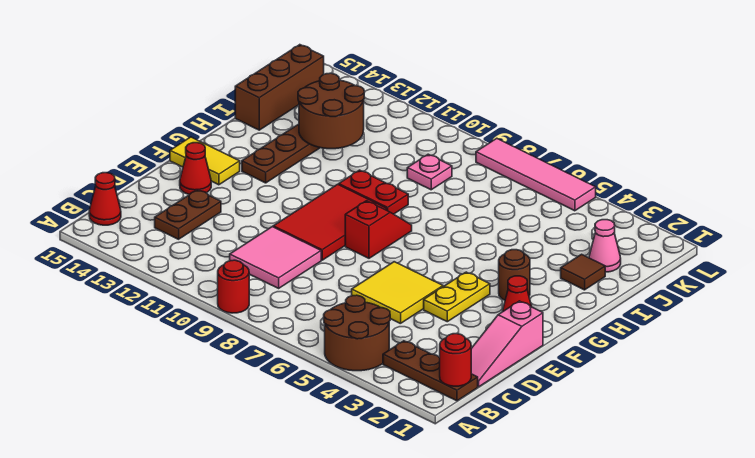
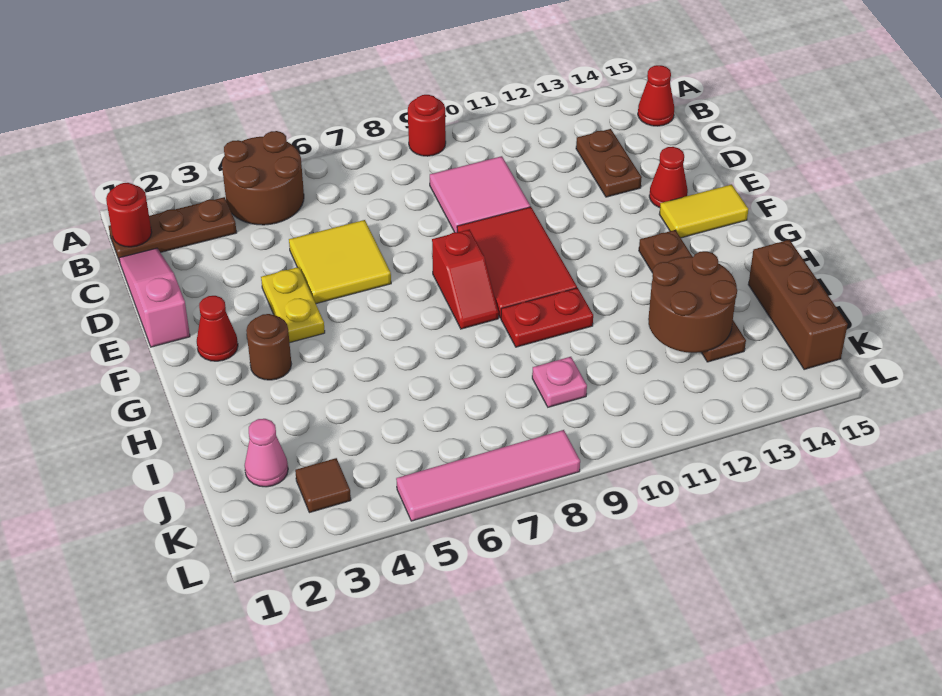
brown 1x1 tile [561,254,605,290] -> brown 1x1 tile moved to [295,458,351,513]

